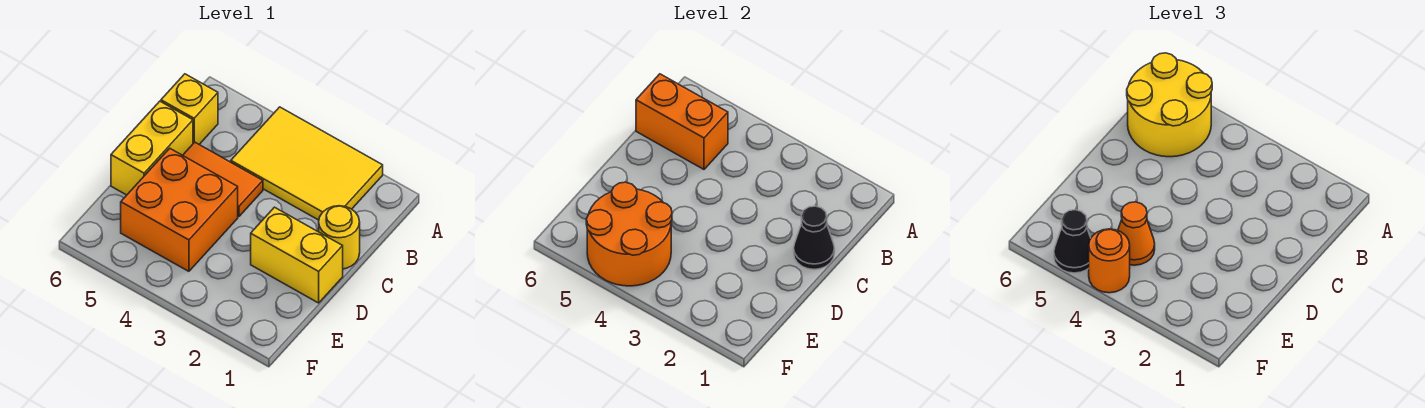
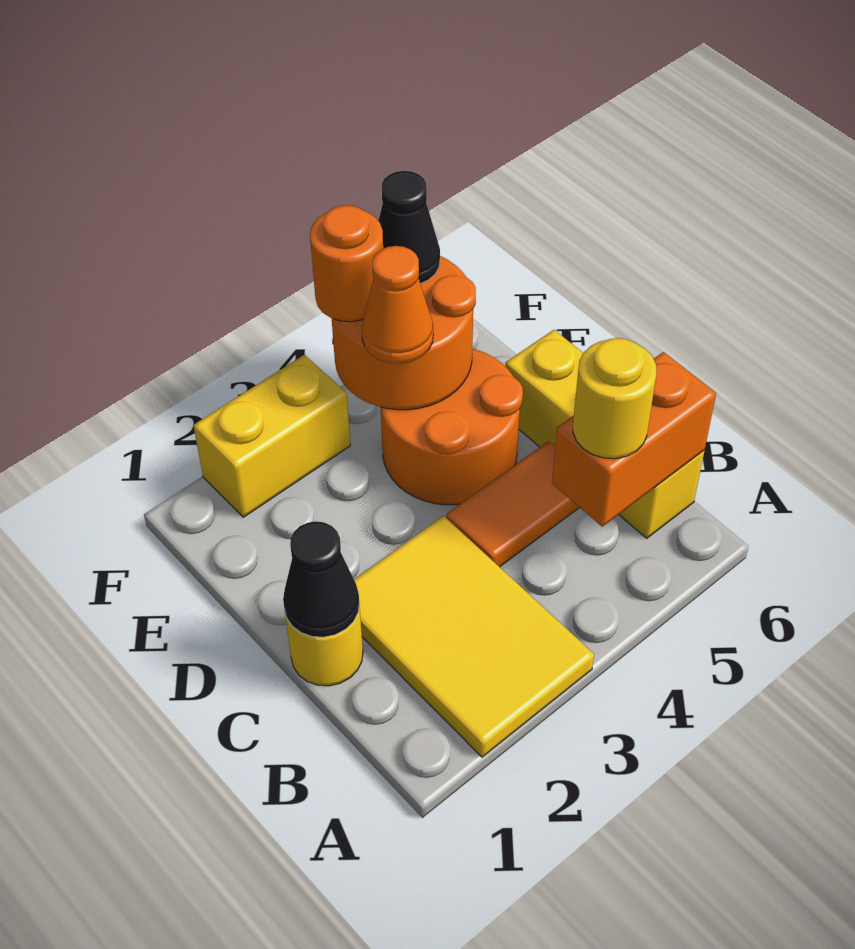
yellow 2x3 tile [231,107,383,220] -> yellow 2x3 tile turned to [354,516,594,757]
yellow 2x2 round brick [1127,53,1212,157] -> yellow 1x1 round brick [573,338,657,459]
yellow 1x2 brick [251,207,343,303] -> yellow 1x2 brick moved to [193,355,350,517]
orange 2x2 brick [121,148,238,271] -> orange 2x2 round brick [381,349,523,505]

